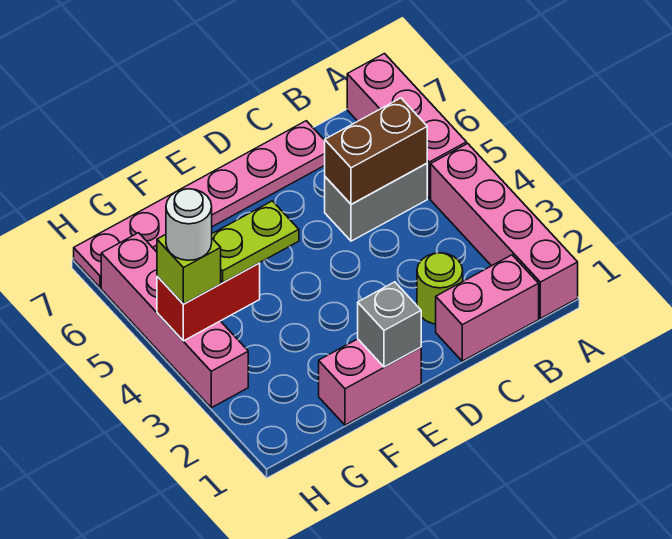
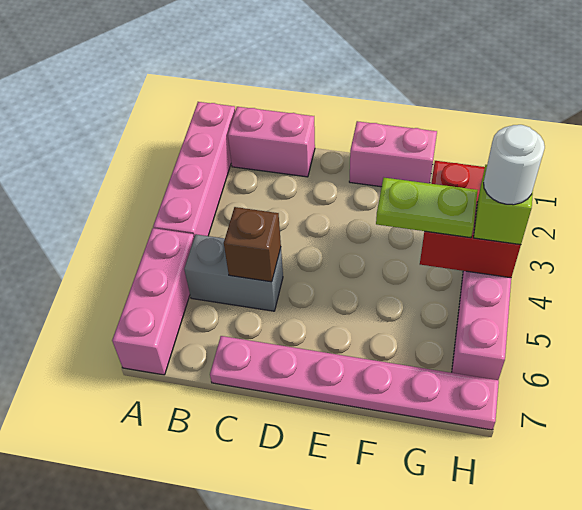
brown 1x2 brick [325,98,427,204] -> brown 1x1 brick [224,207,281,282]
lime 1x1 round brick [417,253,463,324] -> none
grey 1x1 brick [358,282,421,367] -> none
red 1x2 brick [157,263,260,341] -> red 2x2 brick [420,161,521,278]

